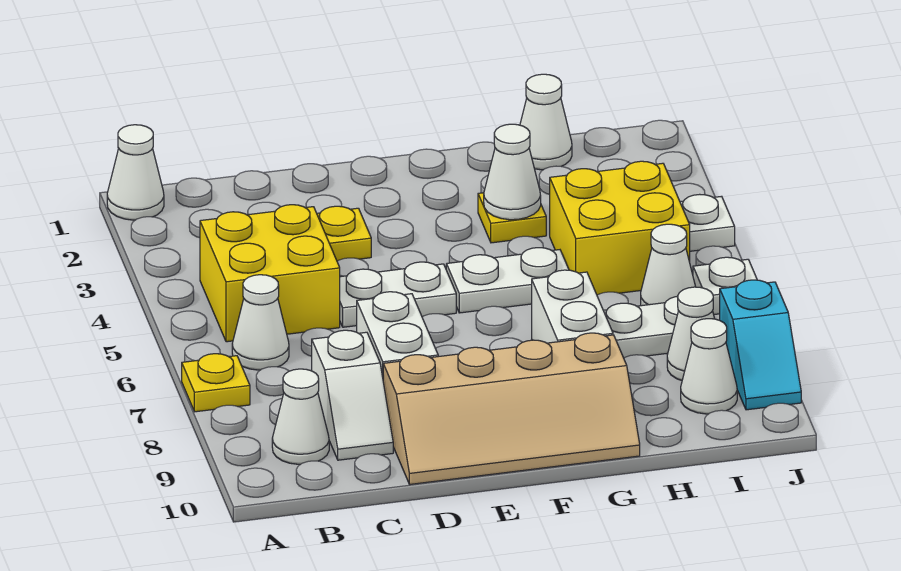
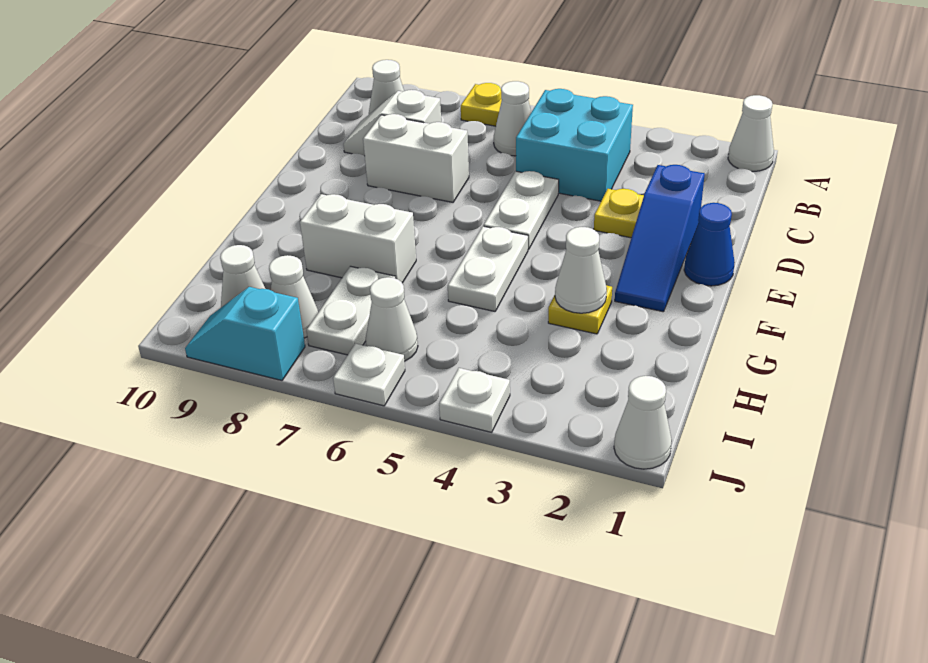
yellow 2x2 brick [200,205,340,342] -> cyan 2x2 brick [516,89,633,201]
none -> blue 1x3 slope [615,165,705,312]
tan 2x4 slope [383,333,640,484] -> none
none -> blue 1x1 cone [684,203,735,286]
white 1x1 cone [520,74,572,170] -> white 1x1 cone moved to [614,376,672,469]
yellow 2x2 brick [550,161,690,295] -> none

